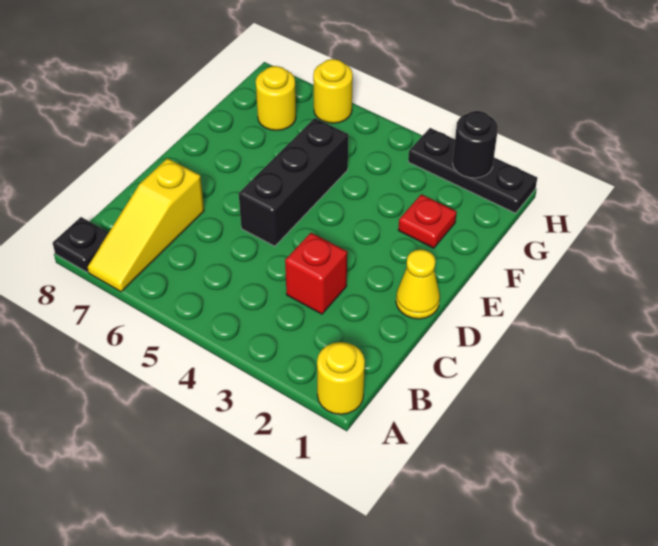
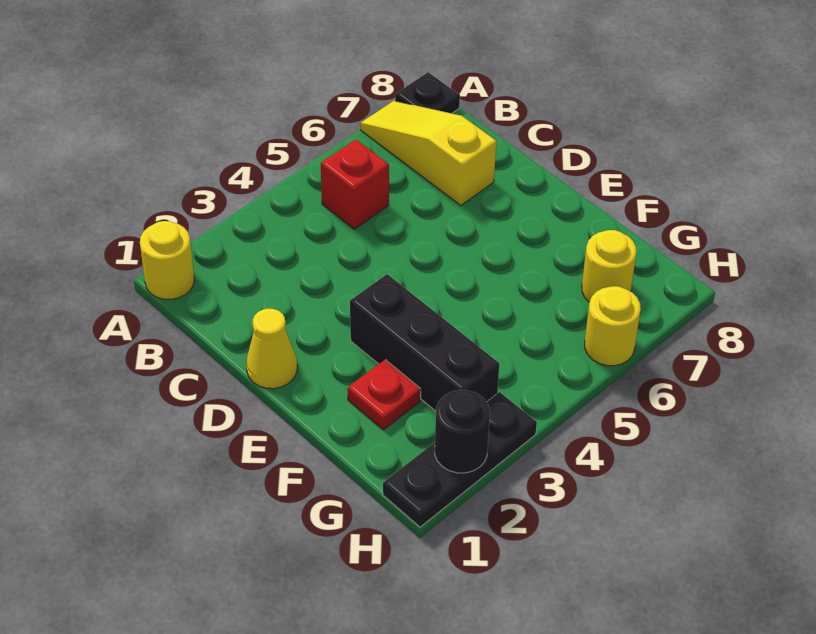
red 1x1 brick [285,233,347,314] -> red 1x1 brick moved to [321,140,389,229]
black 1x3 brick [239,118,348,246] -> black 1x3 brick moved to [350,274,499,411]

